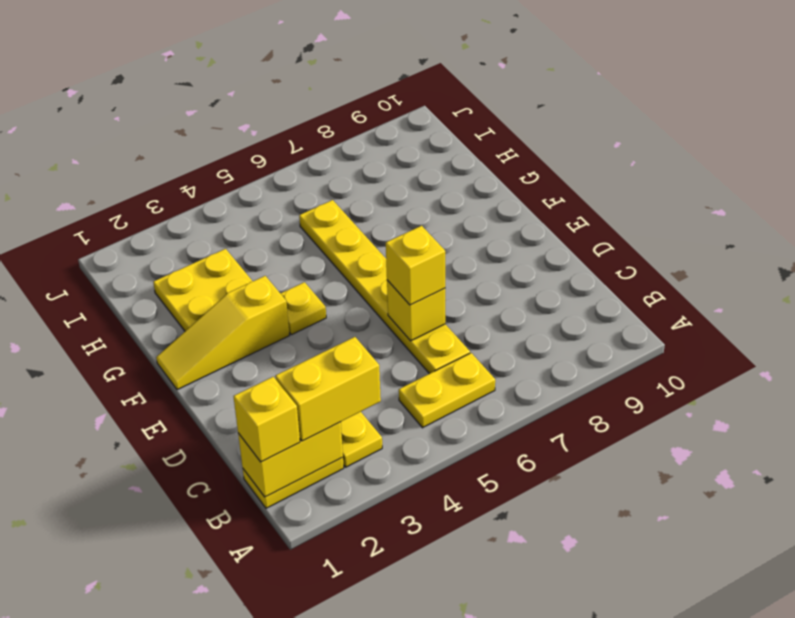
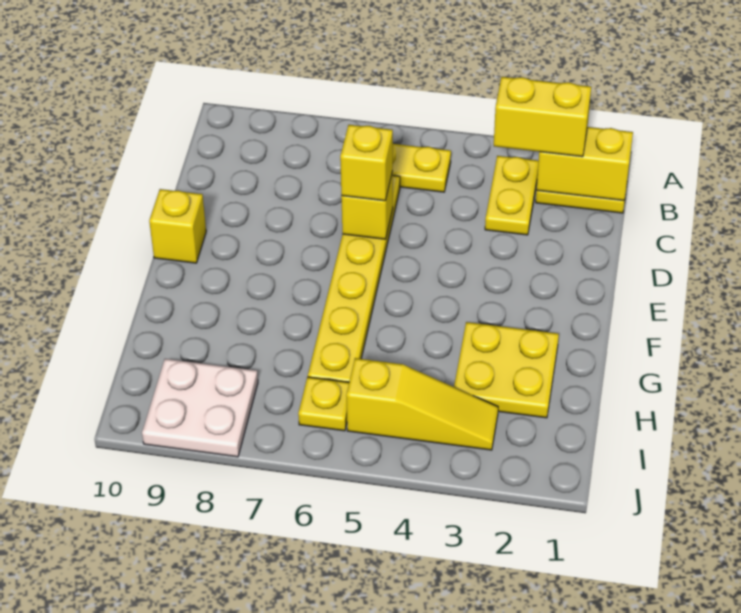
yellow 1x1 brick [234,377,300,462] -> yellow 1x1 brick moved to [149,189,206,263]
yellow 1x3 slope [156,276,289,390] -> yellow 1x3 slope moved to [346,358,498,450]
yellow 1x1 plate [280,282,326,335] -> yellow 1x1 plate moved to [298,377,349,431]
none -> white 2x2 plate [142,359,258,457]

